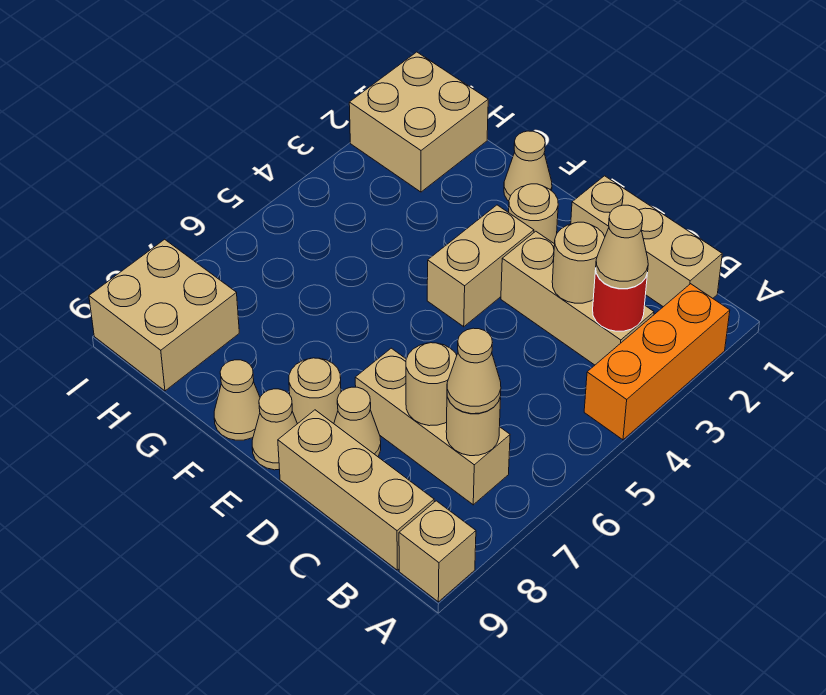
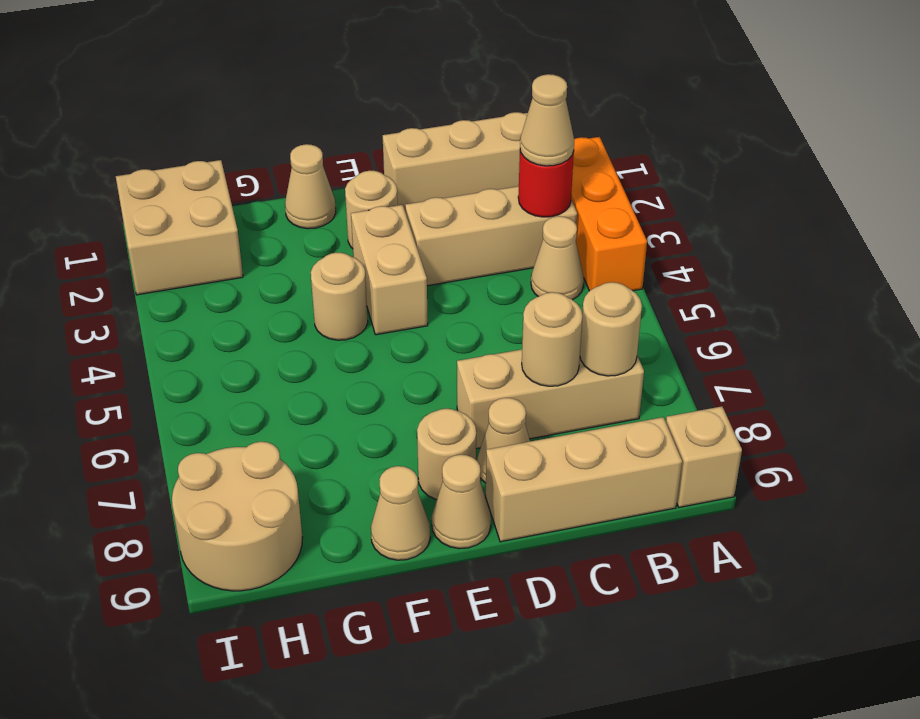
tan 1x1 cone [447,328,501,414] -> tan 1x1 cone moved to [531,216,584,300]
tan 1x1 round brick [552,222,605,303] -> tan 1x1 round brick moved to [311,253,368,340]
tan 2x2 brick [89,239,239,391] -> tan 2x2 round brick [172,442,303,591]

